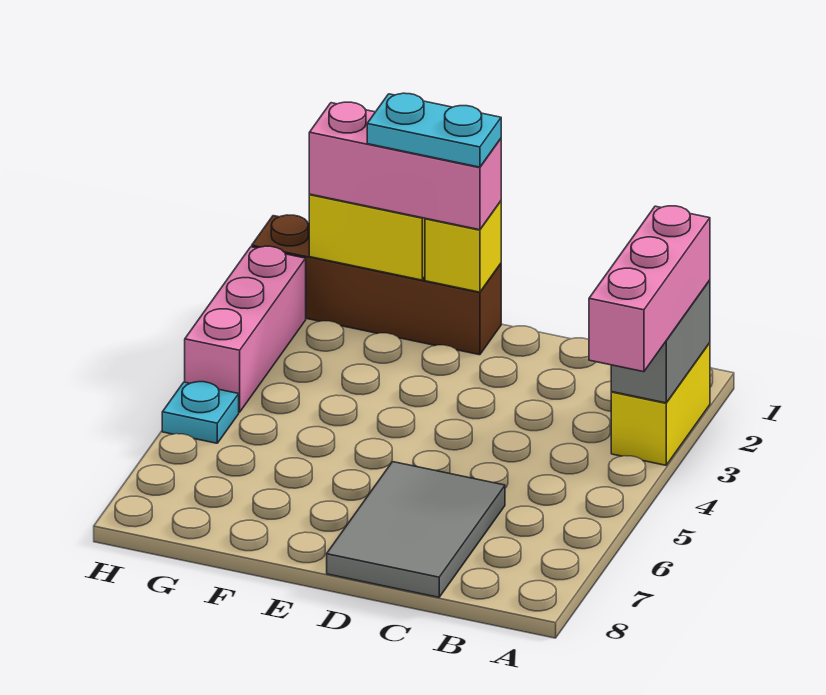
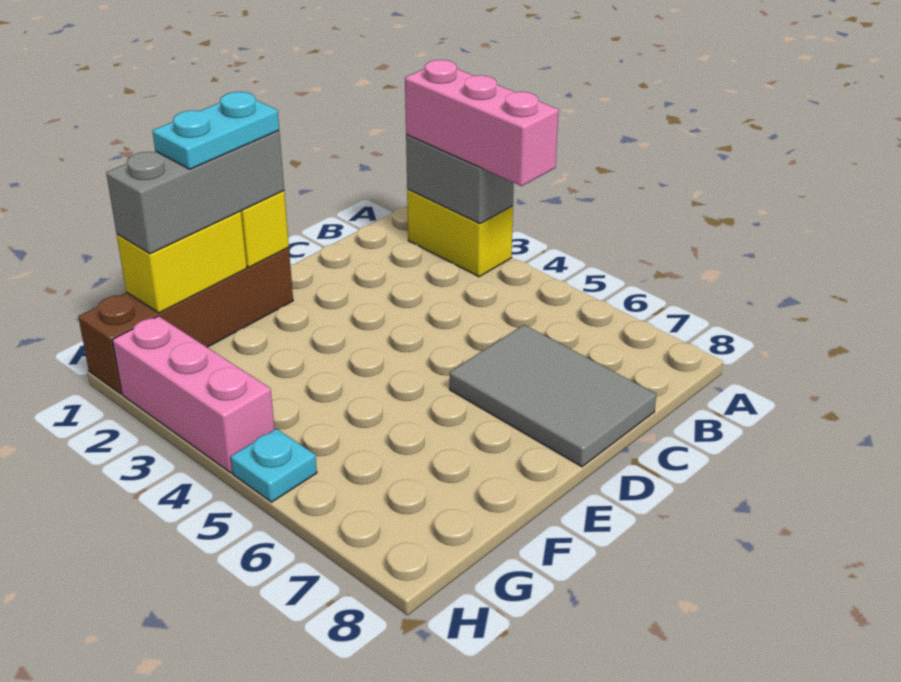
pink 1x3 brick [309,102,501,230] -> grey 1x3 brick [106,131,284,254]

